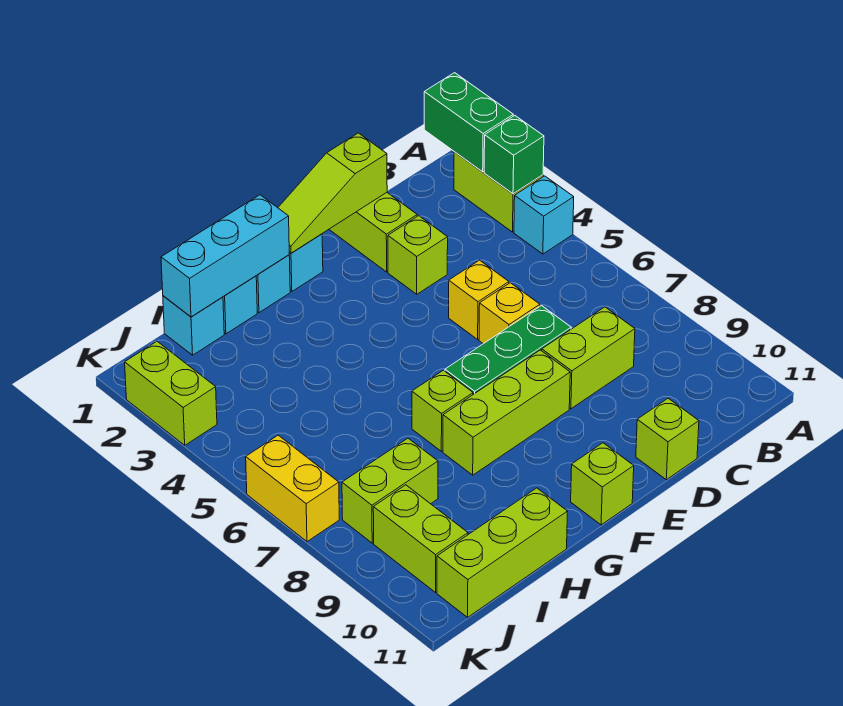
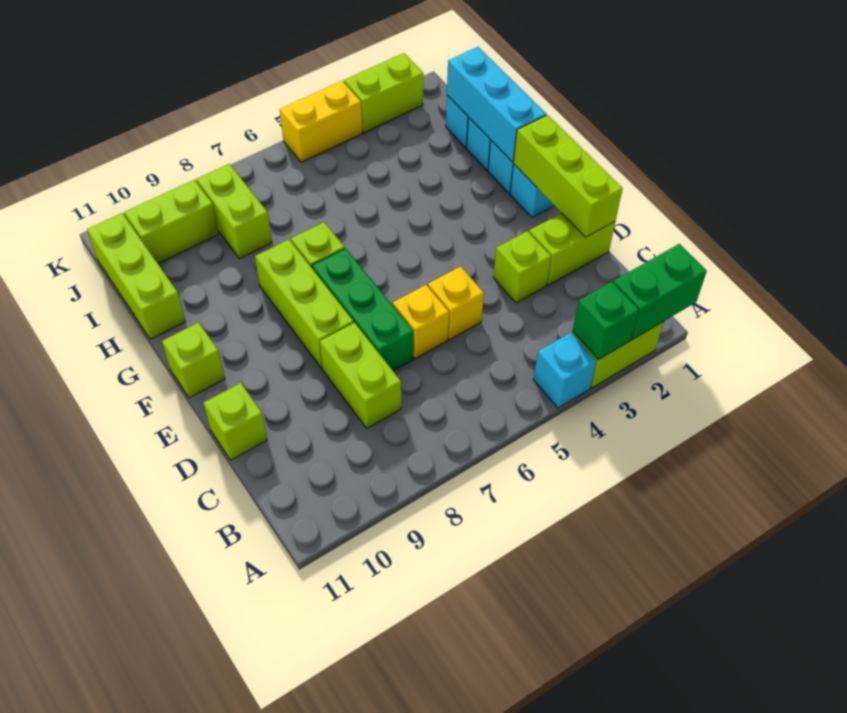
lime 1x3 slope [278,133,387,253] -> lime 1x3 brick [514,115,623,237]
yellow 1x2 brick [246,435,339,542] -> yellow 1x2 brick moved to [279,81,363,162]

